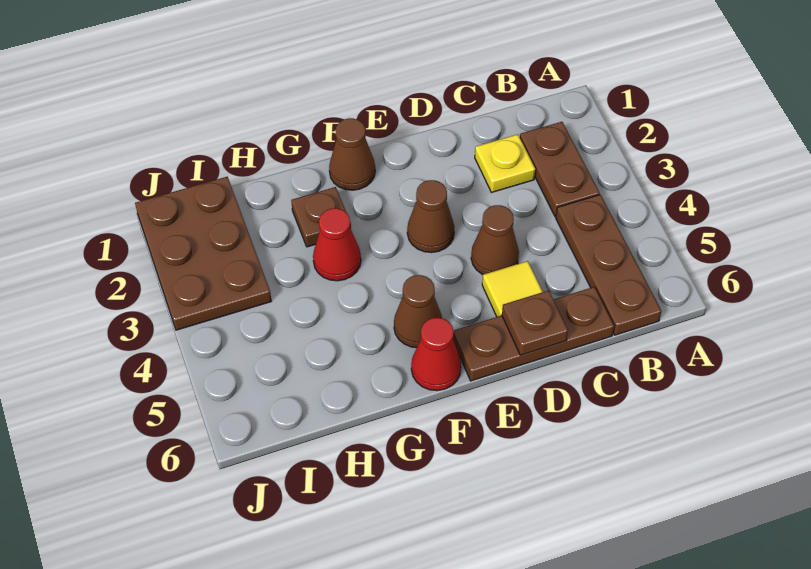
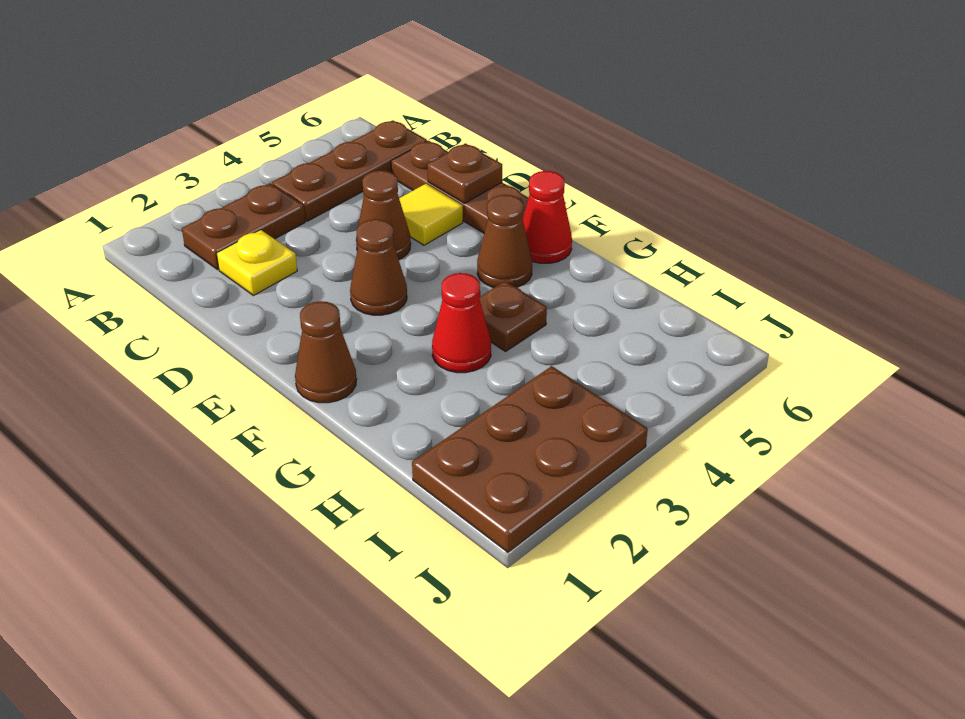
brown 1x1 plate [291,187,351,247] -> brown 1x1 plate moved to [480,281,547,351]

